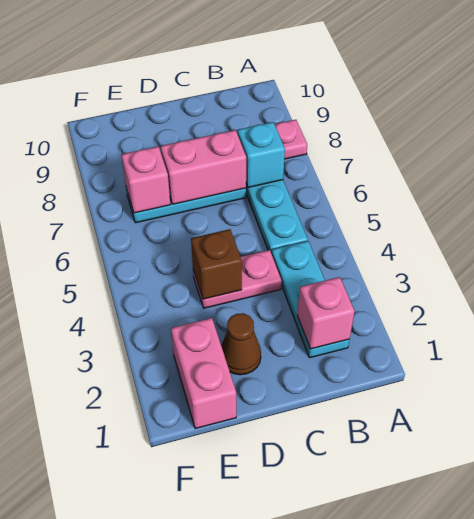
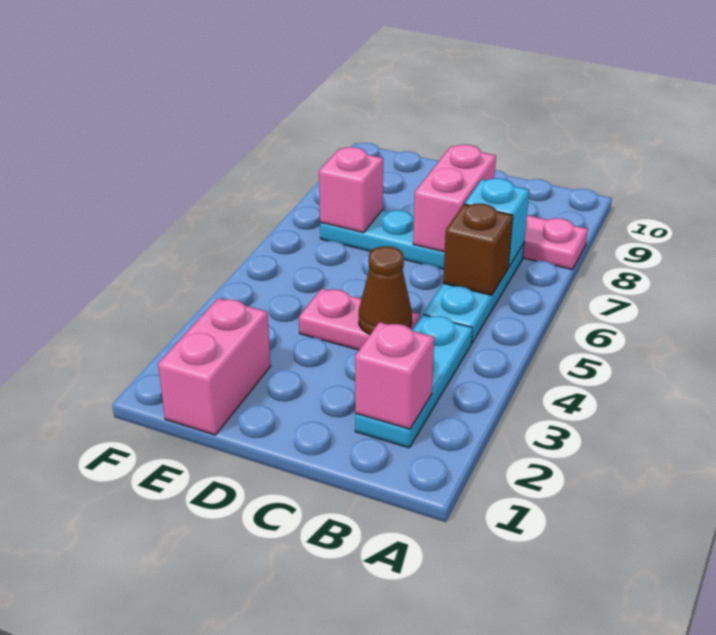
pink 1x2 brick [161,130,246,204] -> pink 1x2 brick turned to [413,145,496,252]
brown 1x1 cone [221,313,261,375] -> brown 1x1 cone moved to [359,246,412,334]
brown 1x1 brick [191,229,242,299] -> brown 1x1 brick moved to [443,203,513,295]

